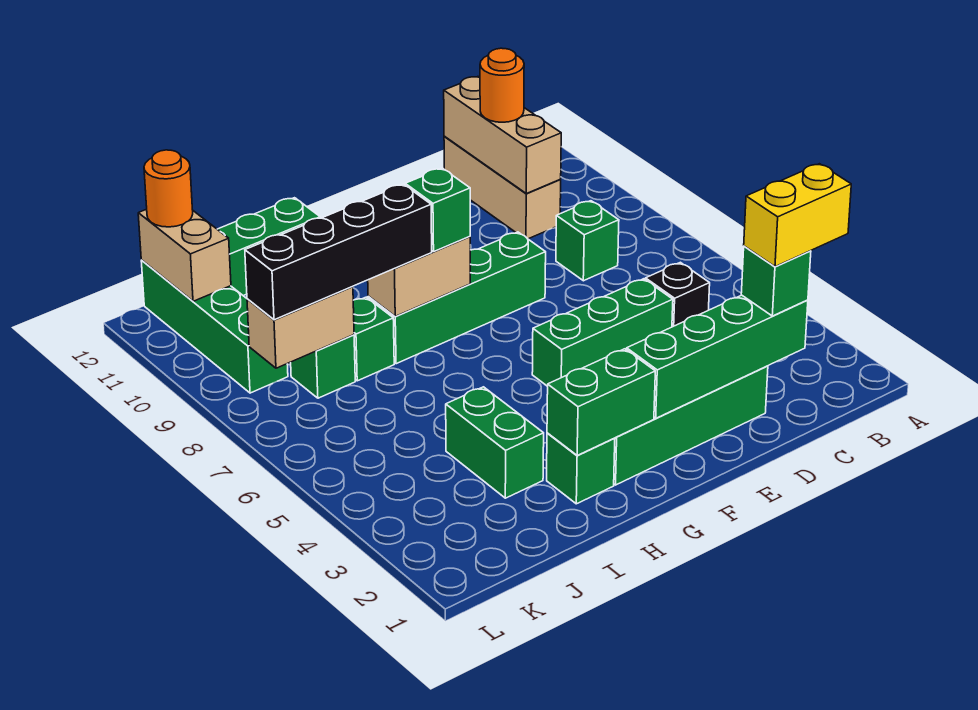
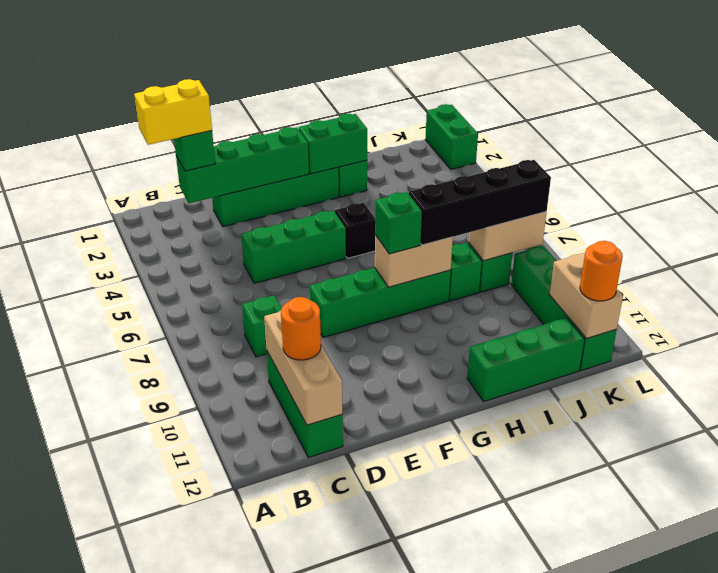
black 1x1 brick [645,262,710,327] -> black 1x1 brick moved to [335,203,375,258]
tan 1x3 brick [444,136,561,239] -> green 1x3 brick [267,352,343,457]
green 1x2 brick [446,387,544,498] -> green 1x2 brick moved to [425,104,478,169]

